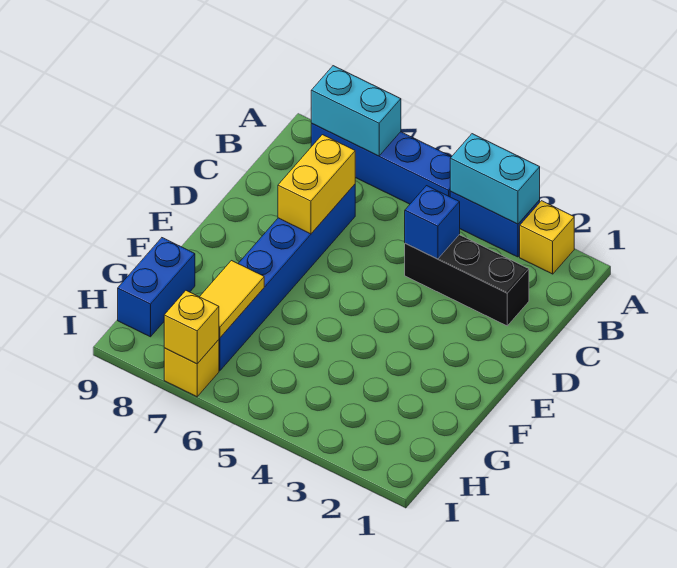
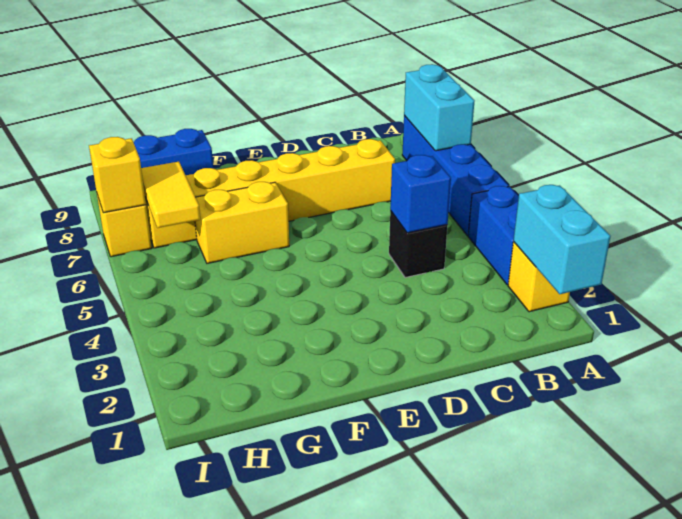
cyan 1x2 brick [450,134,540,224] -> cyan 1x2 brick moved to [513,185,610,294]
black 1x3 brick [405,235,529,326] -> black 1x1 brick [389,211,448,278]
blue 1x6 brick [219,184,355,371] -> yellow 1x6 brick [145,139,395,248]
yellow 1x2 brick [278,135,355,234] -> yellow 1x2 brick moved to [195,182,289,263]
yellow 1x2 tile [200,261,264,338] -> yellow 1x2 tile turned to [141,162,200,228]

